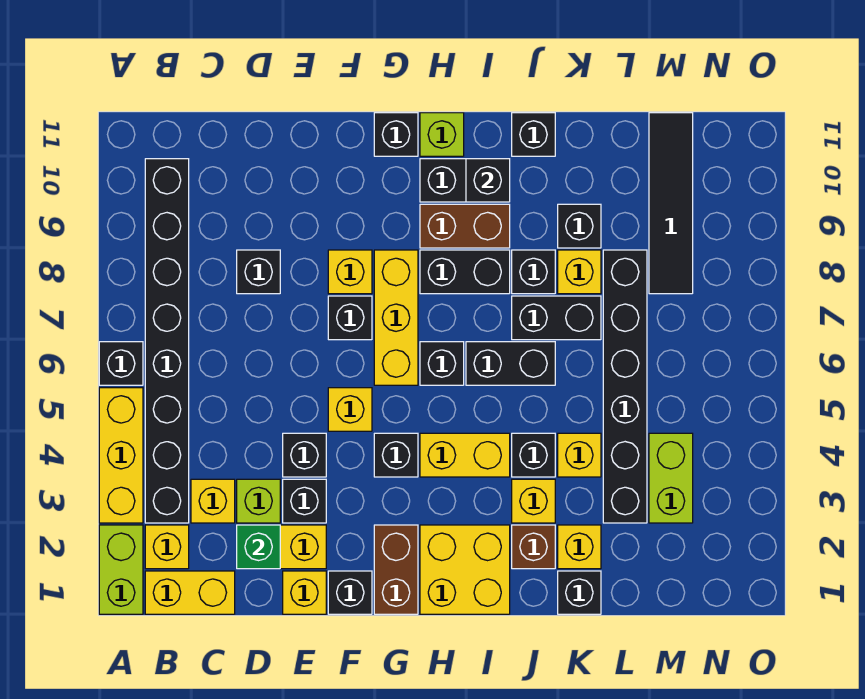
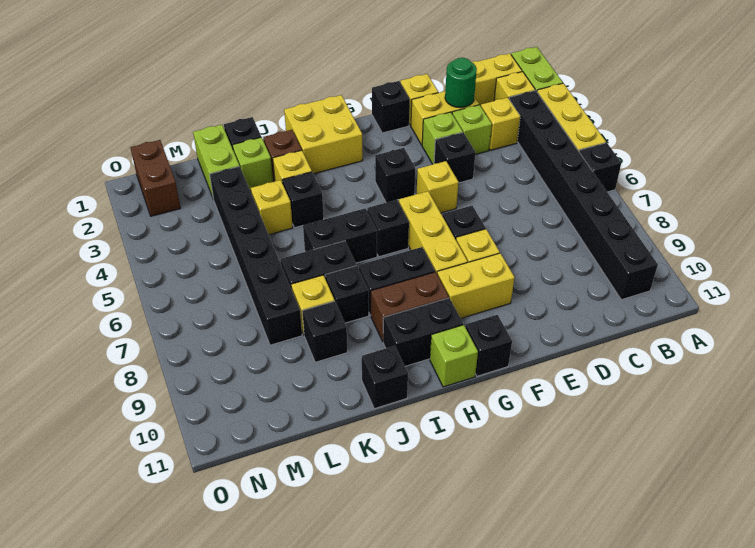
green 1x1 brick [237,525,280,569] -> green 1x1 round brick [445,58,477,108]
black 1x1 brick [237,250,280,294] -> none
black 1x1 brick [283,479,326,523] -> lime 1x1 brick [422,112,463,164]
brown 1x2 brick [374,525,418,614] -> brown 1x2 brick moved to [130,140,181,216]
yellow 1x2 brick [420,433,510,477] -> yellow 1x2 brick moved to [437,253,515,318]
black 1x1 brick [466,159,510,202] -> none
yellow 1x1 brick [558,525,601,569] -> lime 1x1 brick [232,137,273,190]
lime 1x2 brick [649,433,693,523] -> lime 1x2 brick moved to [193,125,239,200]
black 1x4 tile [649,113,693,294] -> none

